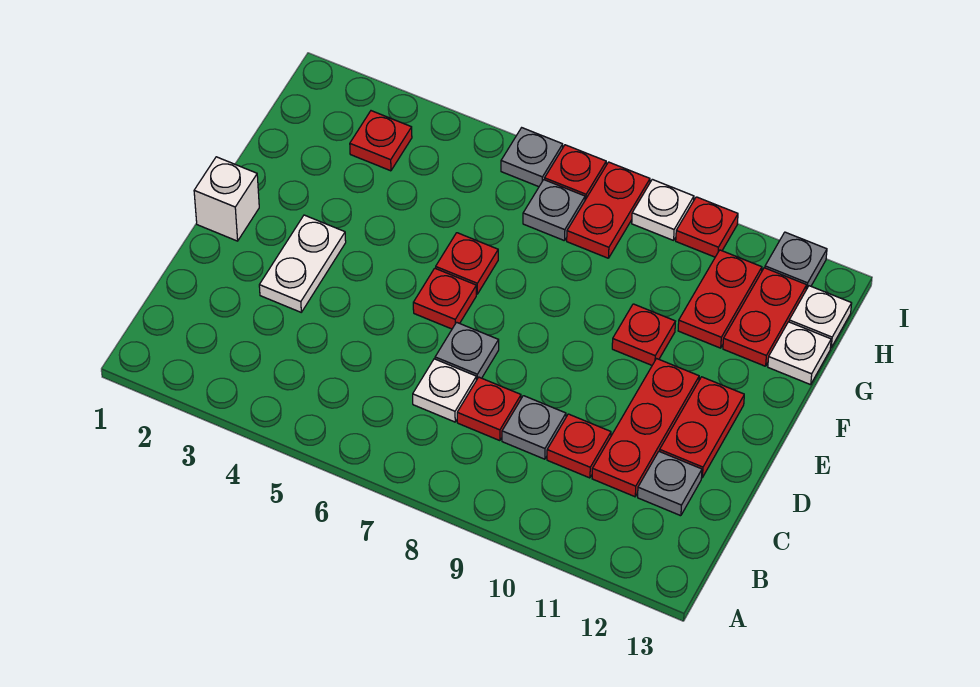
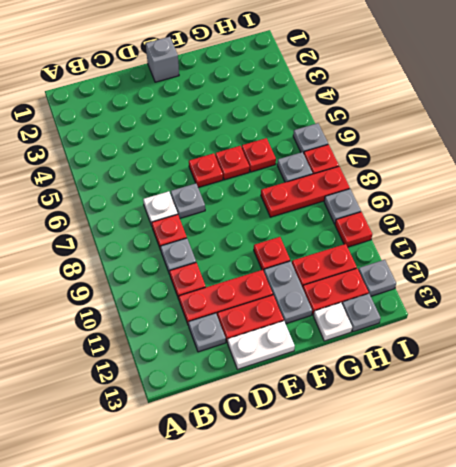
white 1x2 plate [259,215,346,312] -> white 1x2 plate moved to [228,321,295,369]
white 1x1 brick [194,157,259,241] -> grey 1x1 brick [146,37,179,82]
none -> grey 1x2 plate [264,261,312,324]
red 1x1 plate [350,111,412,171] -> red 1x1 plate moved to [242,138,276,172]
red 1x2 plate [567,162,650,258] -> red 1x3 plate [261,167,350,217]
white 1x1 plate [789,286,852,348] -> grey 1x1 plate [342,294,381,332]
white 1x1 plate [632,179,694,240] -> grey 1x1 plate [324,189,361,224]

